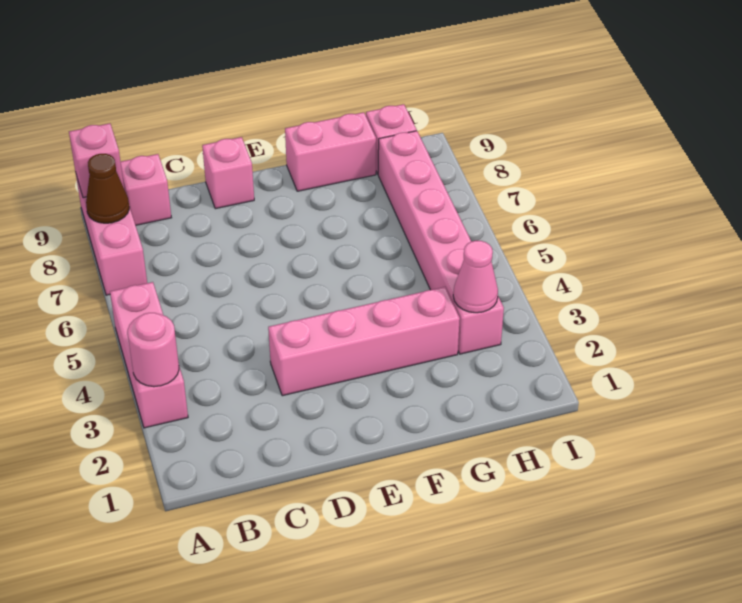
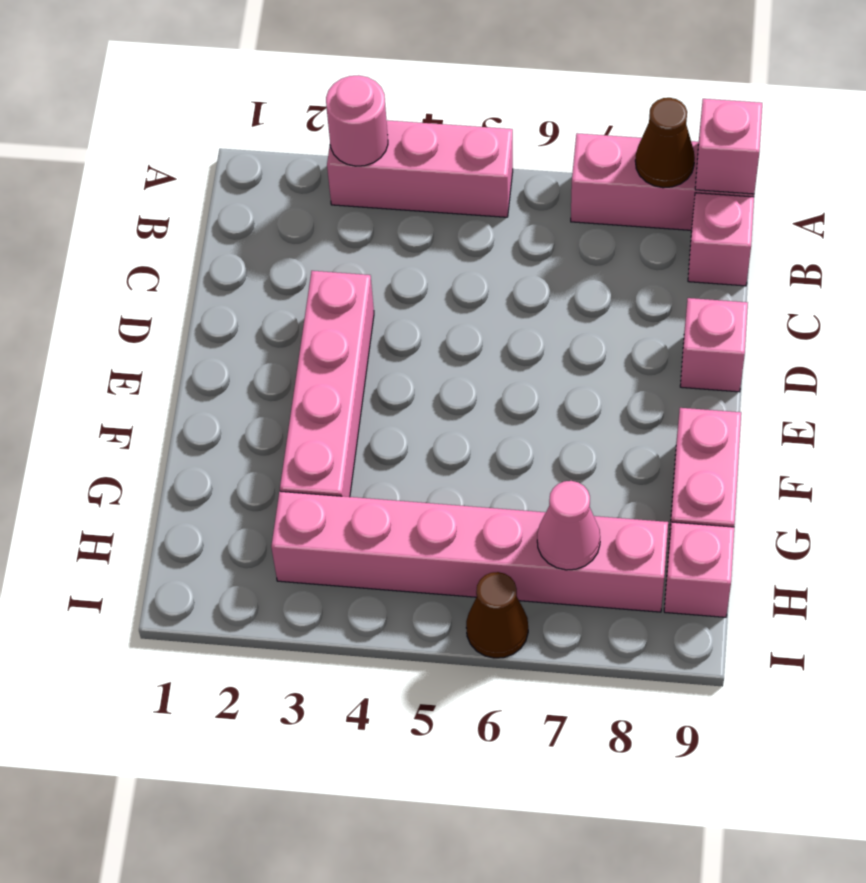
pink 1x1 cone [453,241,498,313] -> pink 1x1 cone moved to [537,481,600,570]
none -> brown 1x1 cone [466,572,528,658]

